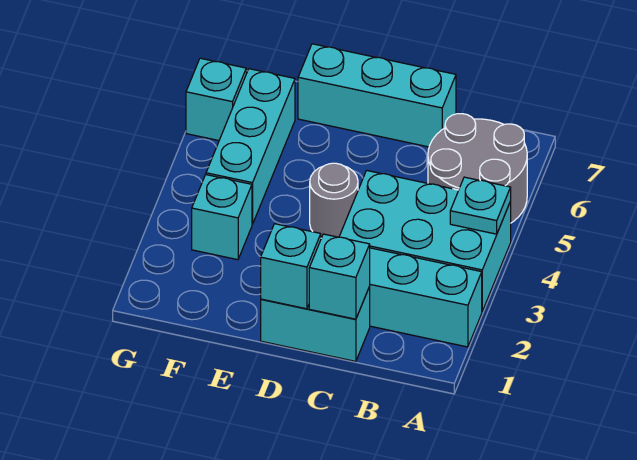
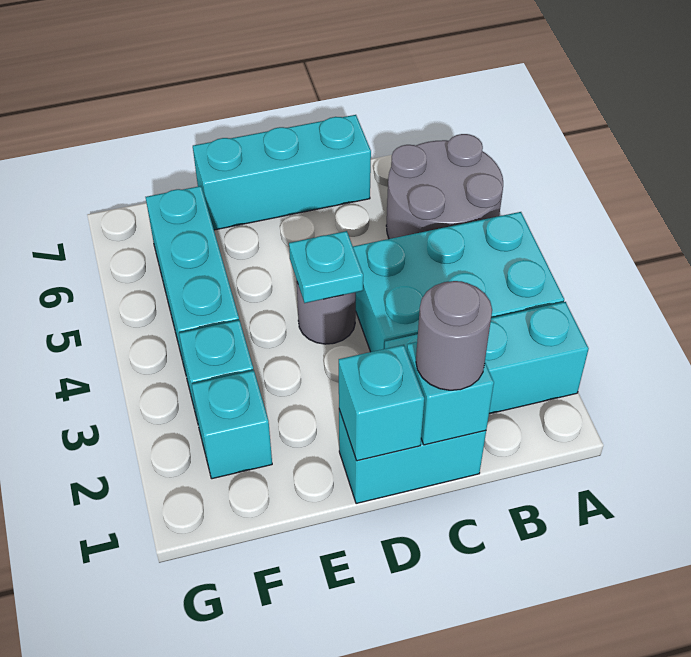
cyan 1x1 plate [450,177,511,234] -> cyan 1x1 plate moved to [289,231,363,303]
none -> grey 1x1 round brick [416,281,492,390]
cyan 1x1 brick [186,58,246,141] -> cyan 1x1 brick moved to [192,370,272,479]

